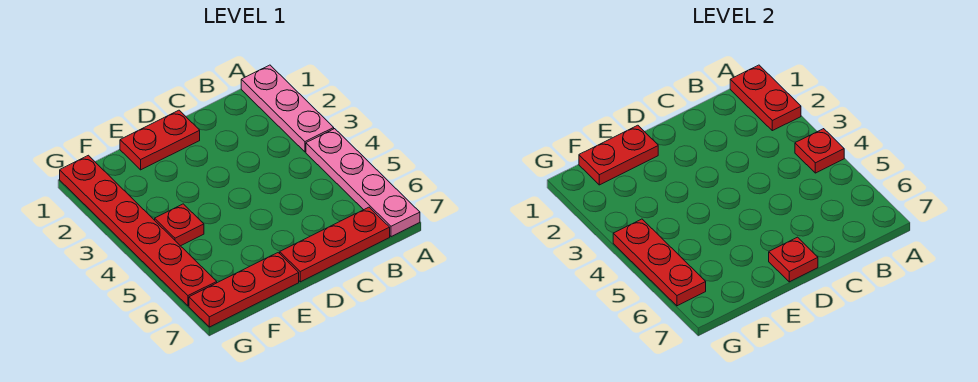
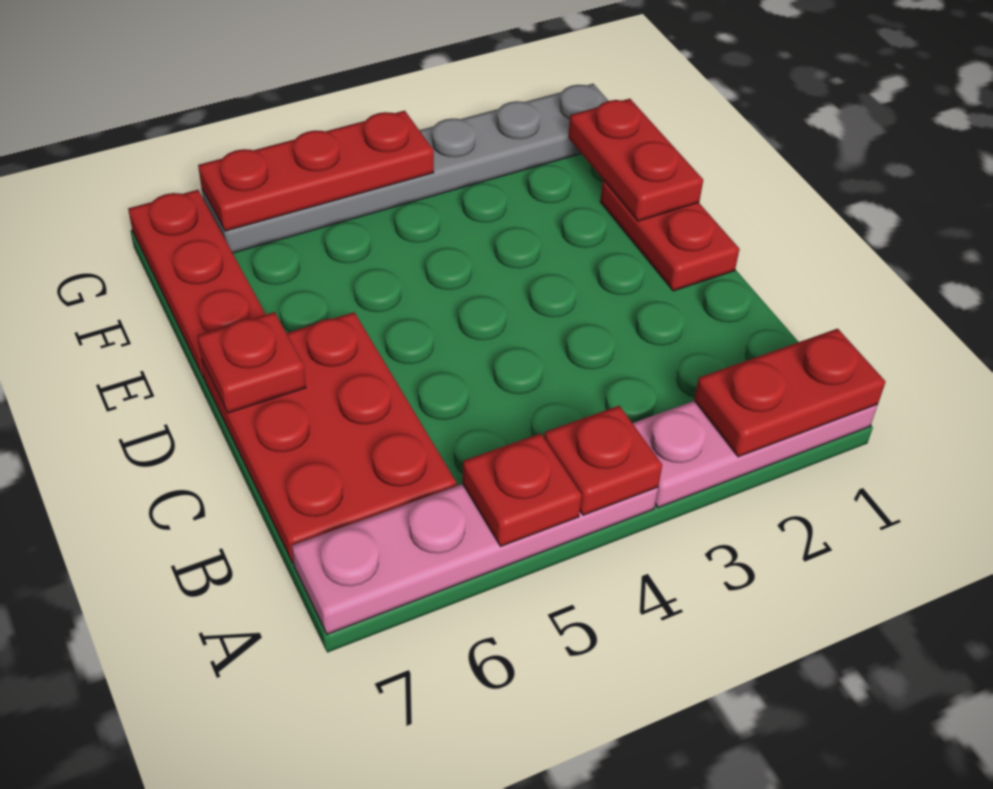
red 1x3 plate [280,207,390,282] -> red 2x3 plate [202,312,456,563]
red 1x1 plate [155,204,204,246] -> red 1x1 plate moved to [462,433,582,546]
red 1x6 plate [60,155,217,306] -> grey 1x6 plate [202,84,608,253]

